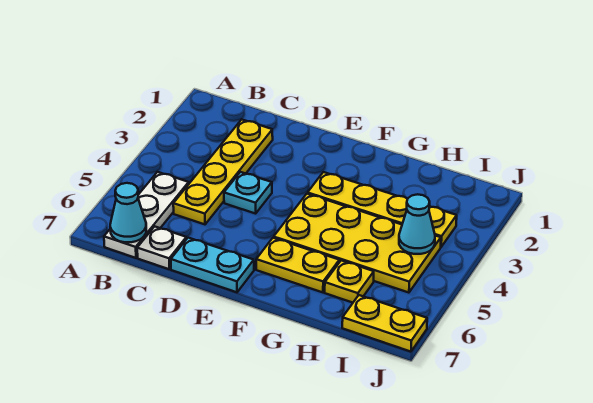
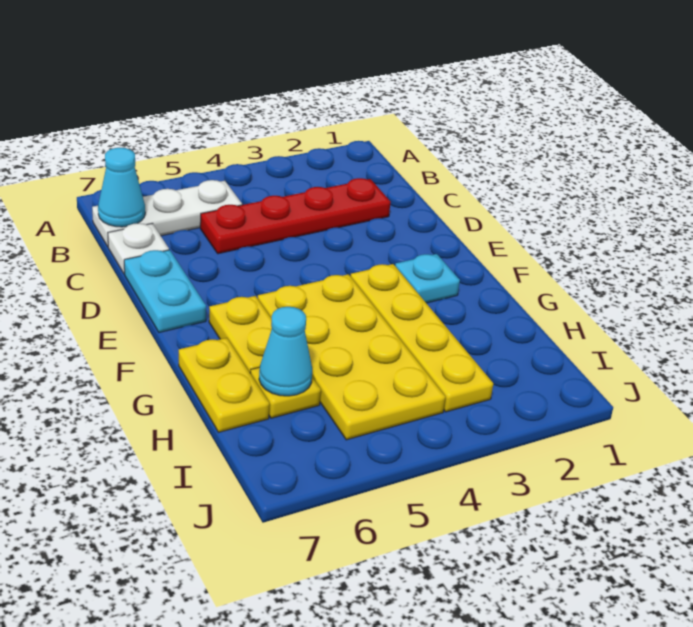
yellow 1x4 plate [173,120,273,224] -> red 1x4 plate [200,178,390,254]
cyan 1x1 plate [224,172,272,214] -> cyan 1x1 plate moved to [395,254,460,303]
cyan 1x1 cone [399,194,435,254] -> cyan 1x1 cone moved to [259,307,312,396]
yellow 1x2 plate [342,295,427,352] -> yellow 1x2 plate moved to [179,338,269,432]

